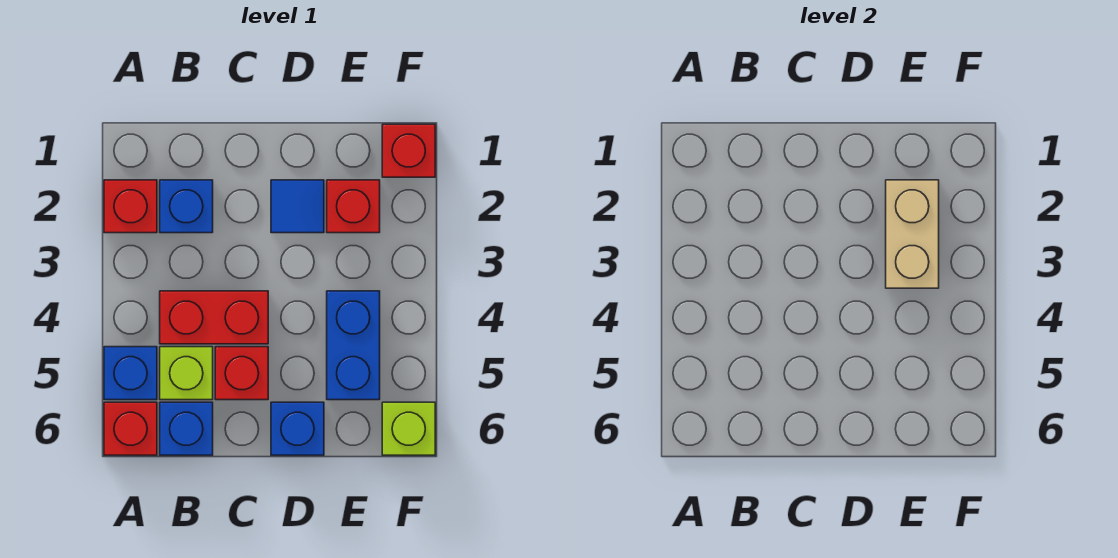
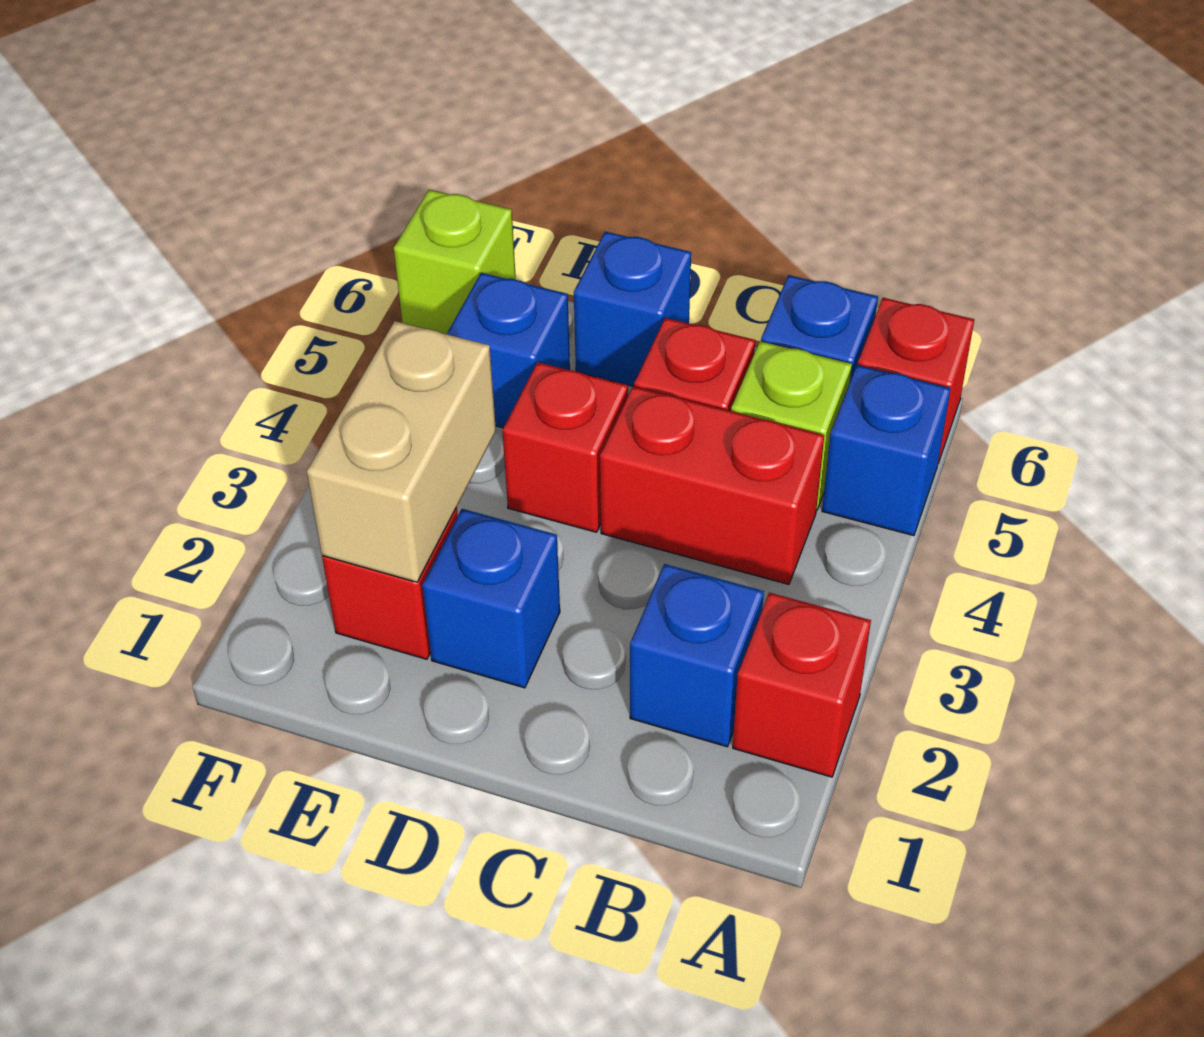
blue 1x1 tile [271,180,324,233] -> blue 1x1 brick [422,509,560,688]
blue 1x2 brick [327,291,380,400] -> blue 1x1 brick [447,273,570,428]
red 1x1 brick [382,124,435,177] -> red 1x1 brick moved to [502,362,628,532]

